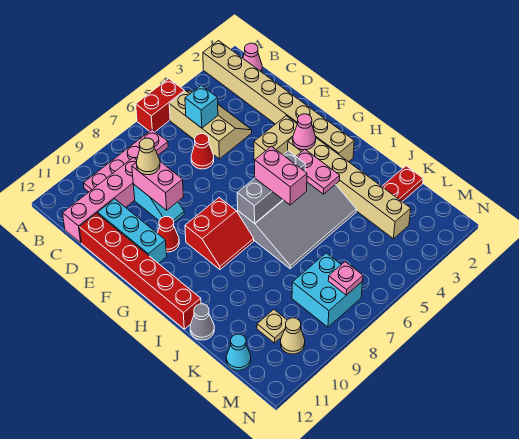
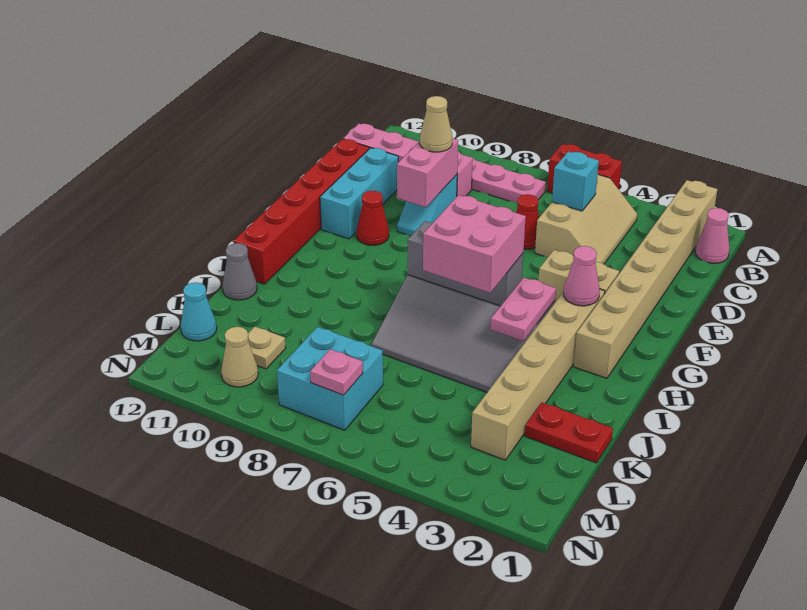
red 2x2 slope [185,198,254,269] -> none
pink 1x2 brick [255,146,307,205] -> pink 2x2 brick [423,195,526,293]

